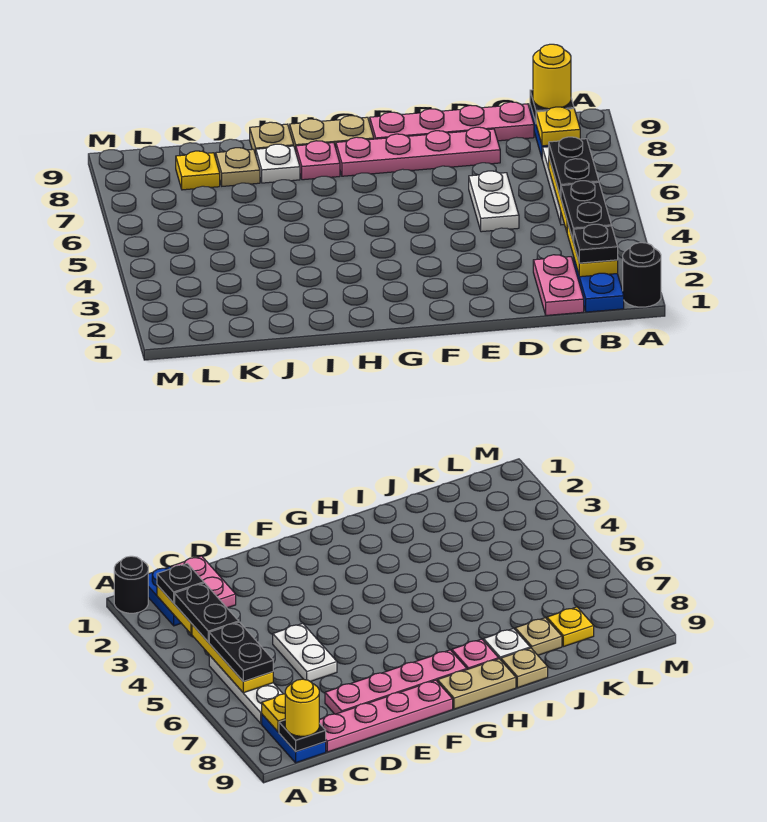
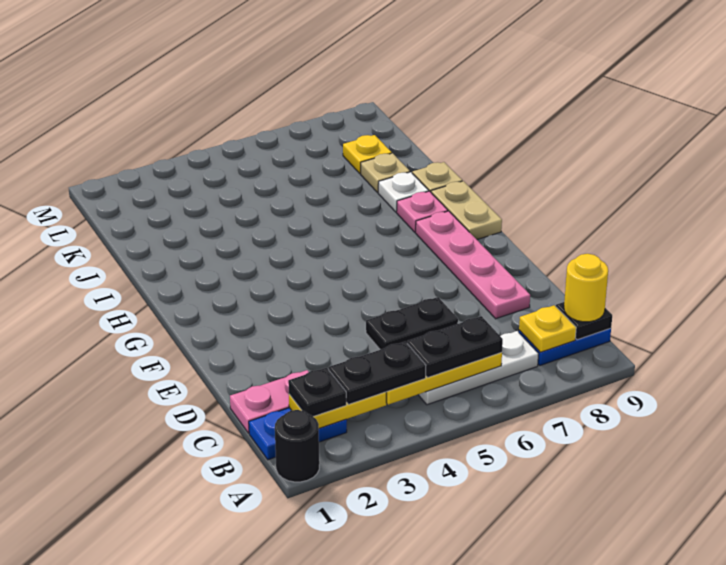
pink 1x4 plate [370,102,534,141] -> none
white 1x2 plate [469,171,519,232] -> black 1x2 plate [366,297,458,350]

